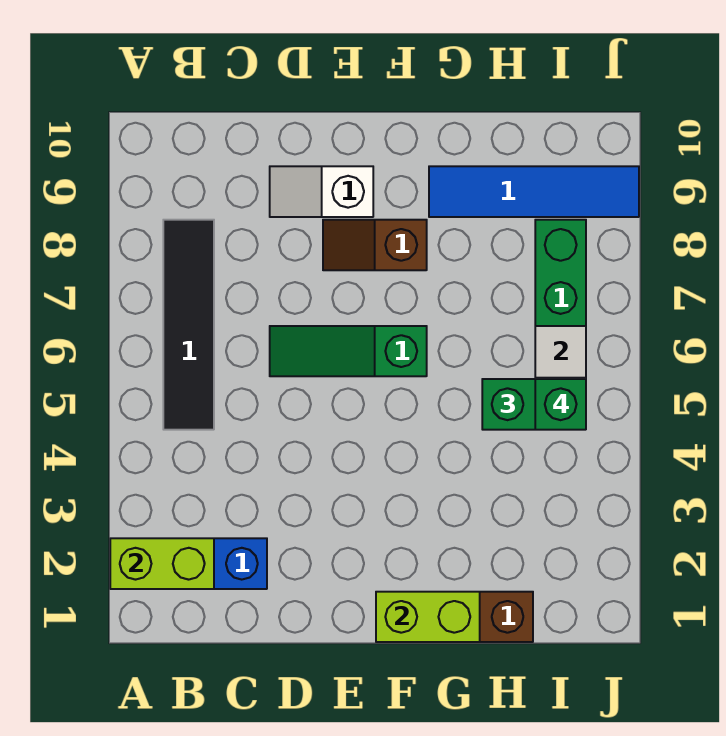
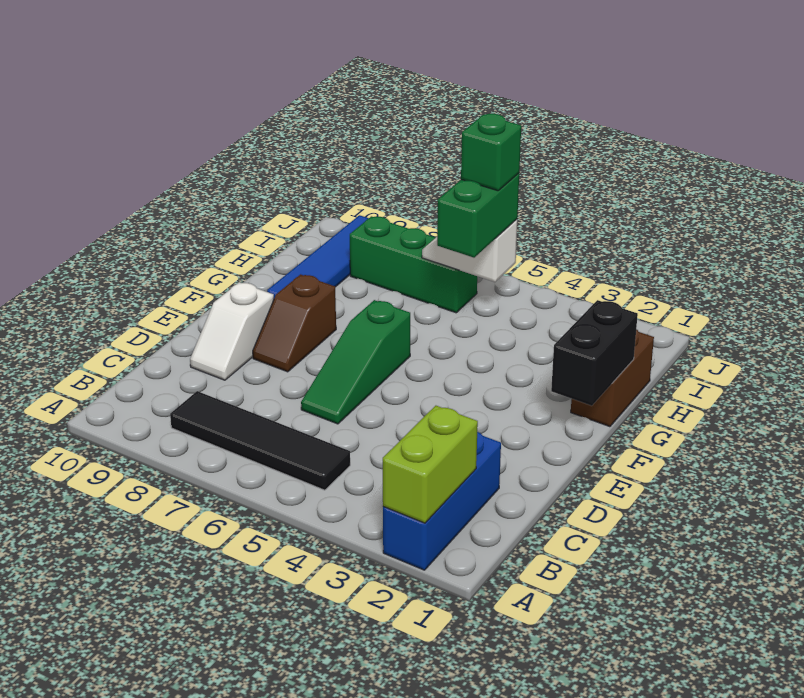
lime 1x2 brick [376,592,480,642] -> black 1x2 brick [551,300,638,406]

